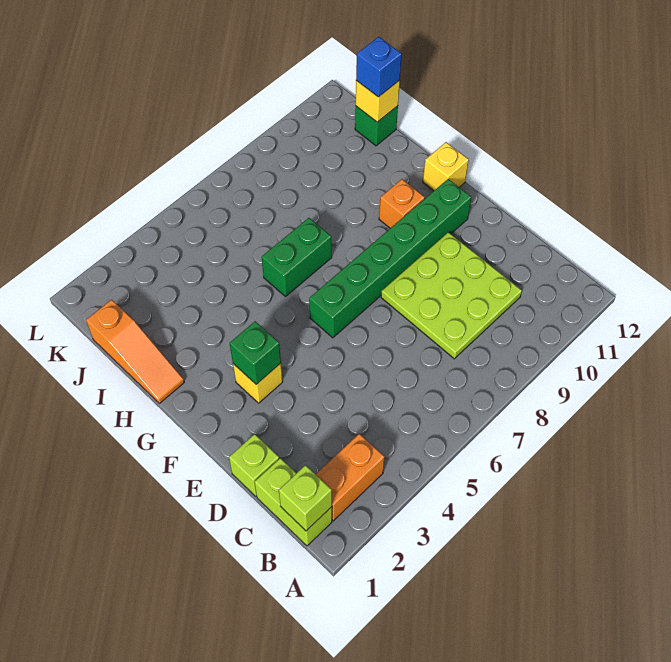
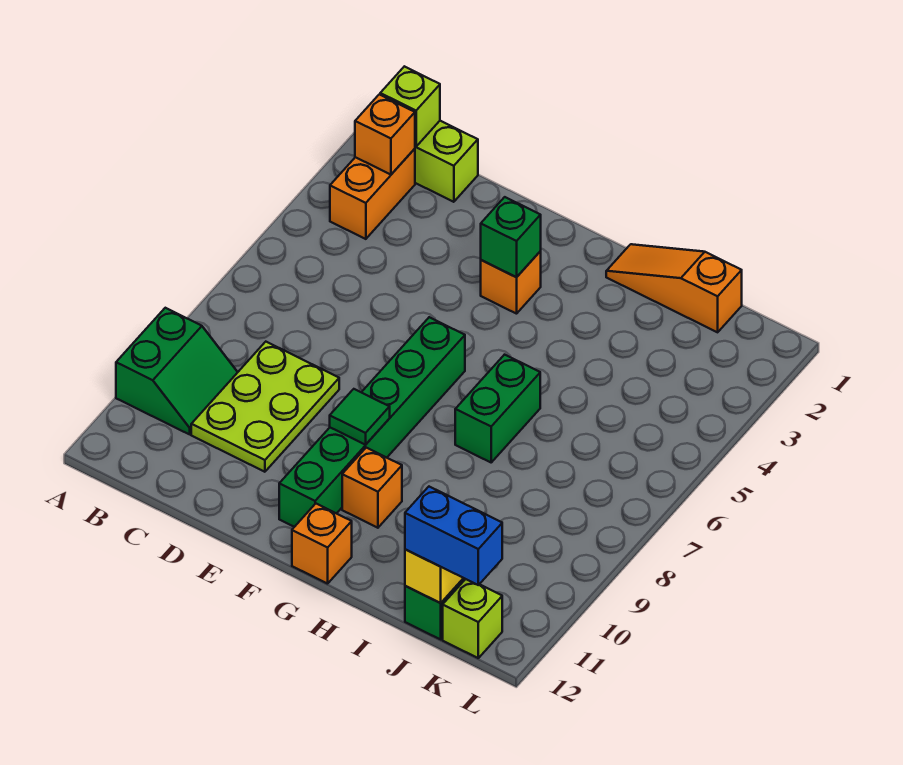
none -> green 2x2 slope [116,308,238,434]
none -> orange 1x1 brick [355,94,415,175]
lime 3x3 plate [381,232,522,359] -> lime 2x3 plate [191,342,339,472]
lime 1x1 brick [229,434,279,496] -> lime 1x1 brick moved to [443,579,502,658]
yellow 1x1 brick [233,363,283,403] -> orange 1x1 brick [481,251,541,314]
none -> green 1x1 tile [330,389,390,445]
yellow 1x1 brick [423,142,469,191] -> orange 1x1 brick [292,504,352,584]
blue 1x1 brick [356,37,402,97] -> blue 1x2 brick [405,487,502,585]

